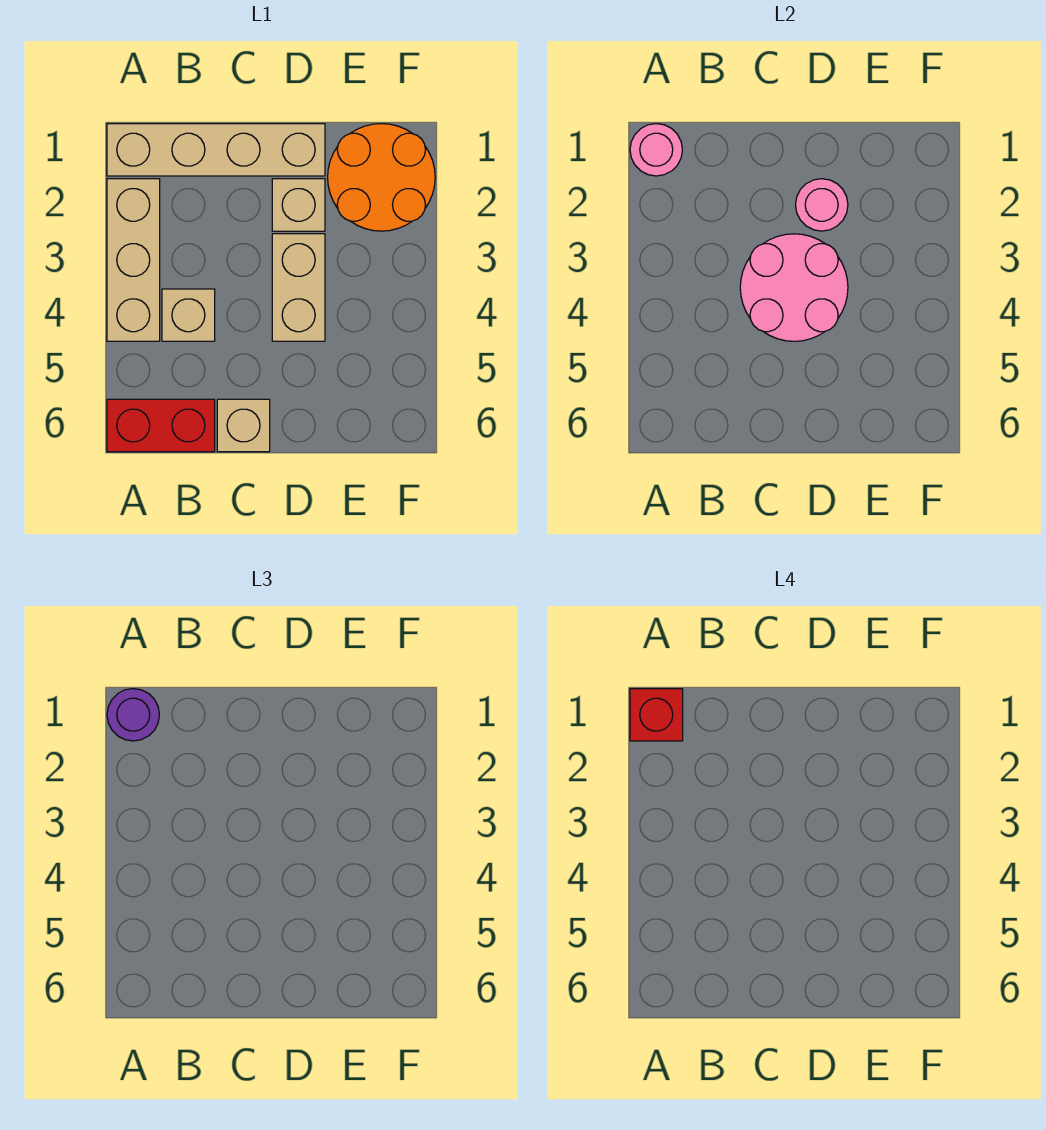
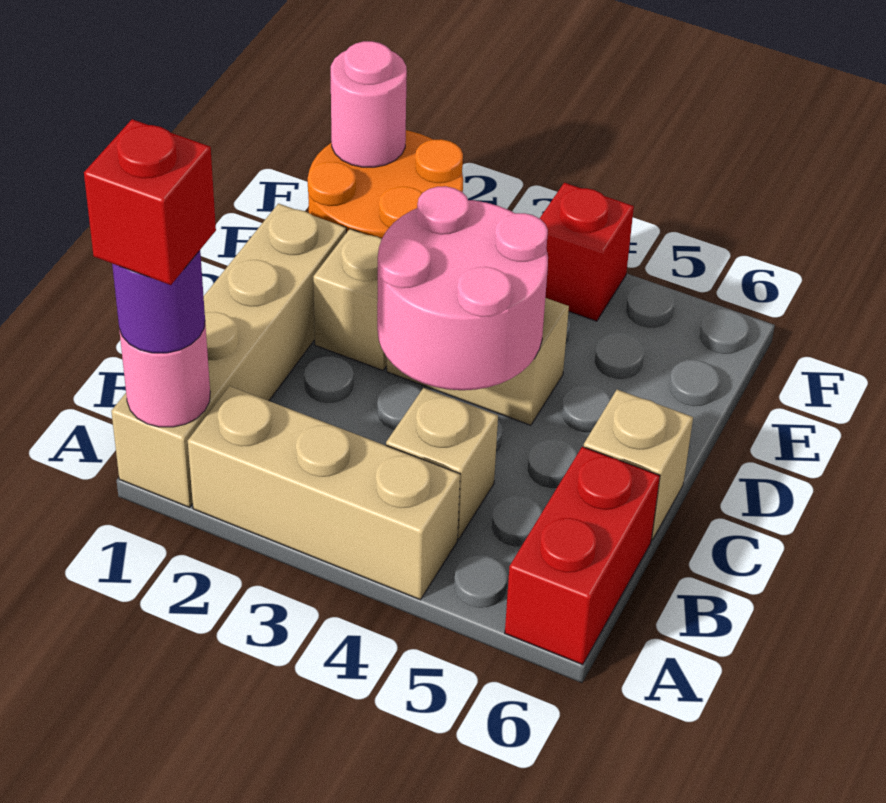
pink 1x1 round brick [796,179,848,231] -> pink 1x1 round brick moved to [331,41,407,167]
none -> red 1x1 brick [540,183,634,321]

